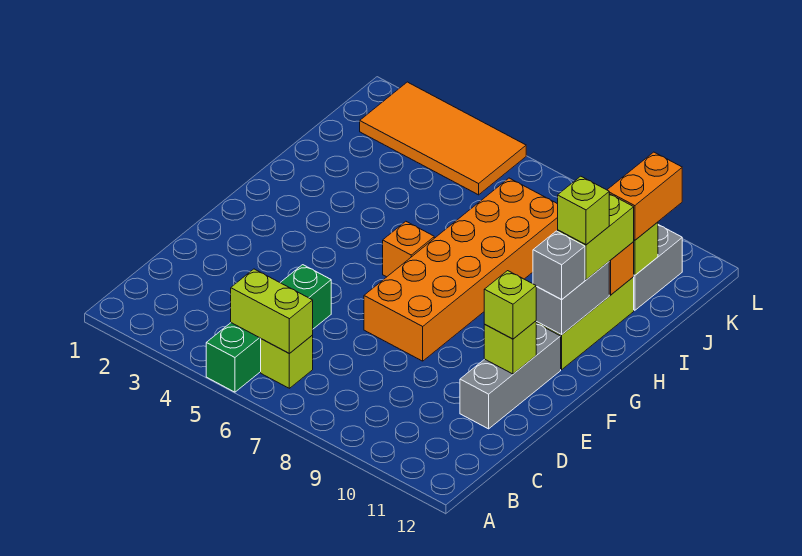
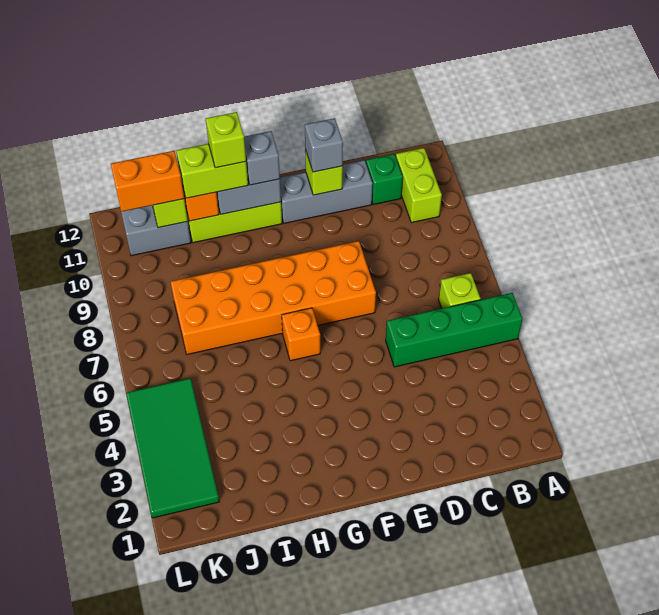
lime 1x2 brick [231,269,313,354] -> lime 1x2 brick moved to [396,148,442,223]
none -> green 1x1 brick [366,154,403,205]
lime 1x1 brick [484,271,537,339] -> grey 1x1 brick [305,118,343,172]
orange 2x4 tile [360,82,526,195] -> green 2x4 tile [126,378,219,518]

